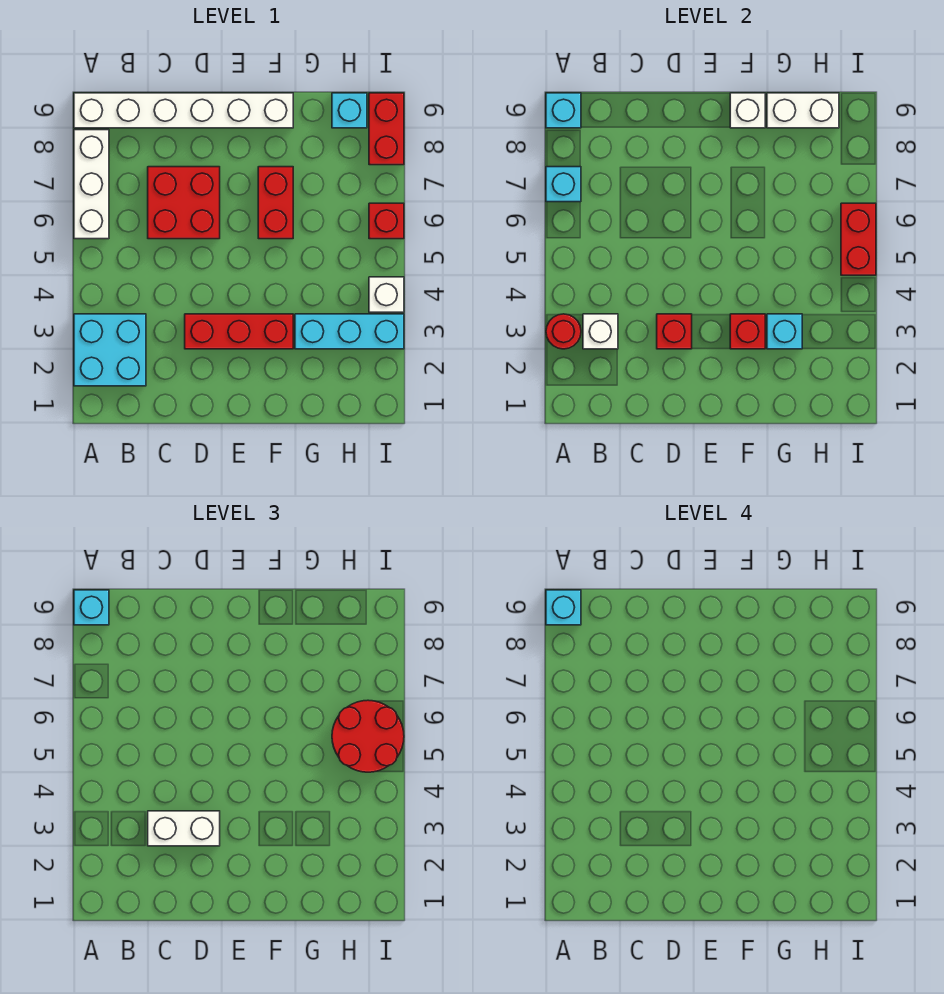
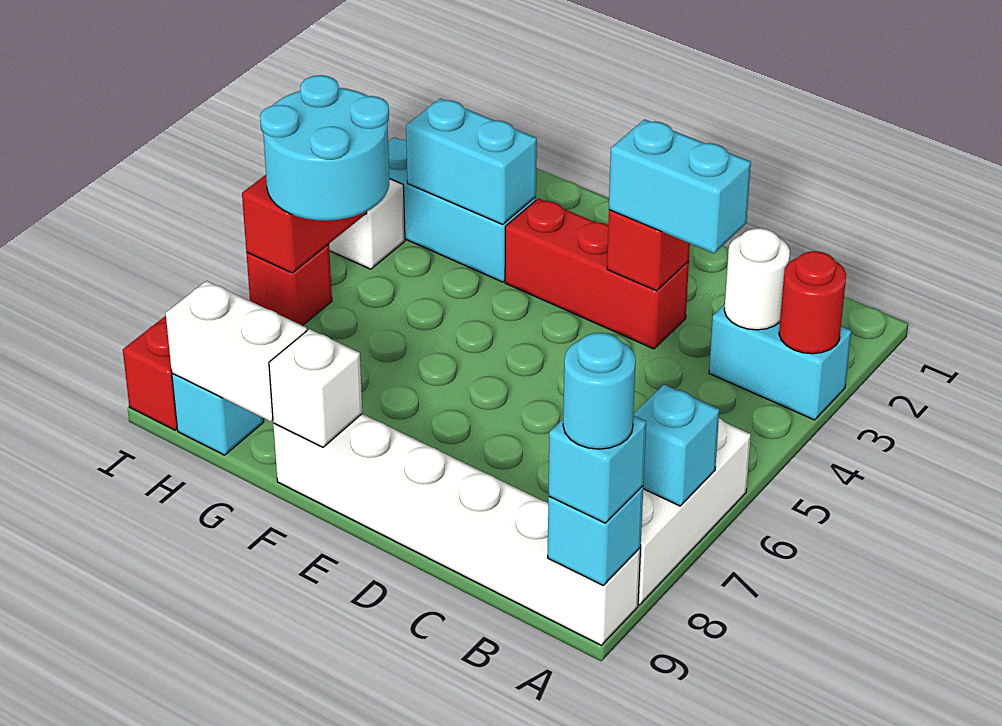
cyan 2x2 brick [74,314,146,386] -> cyan 1x2 brick [709,304,851,420]
cyan 1x1 brick [546,590,581,625] -> cyan 1x1 round brick [563,333,636,449]
white 1x1 brick [583,314,618,349] -> white 1x1 round brick [724,228,790,330]
white 1x2 brick [148,811,220,846] -> cyan 1x2 brick [609,119,751,253]
red 2x2 brick [148,167,220,239] -> none
red 1x1 brick [730,314,765,349] -> none
red 1x2 brick [258,167,293,239] -> none
cyan 1x1 brick [767,314,802,349] -> cyan 1x2 brick [406,98,537,224]
red 2x2 round brick [332,700,404,772] -> cyan 2x2 round brick [260,75,389,221]

